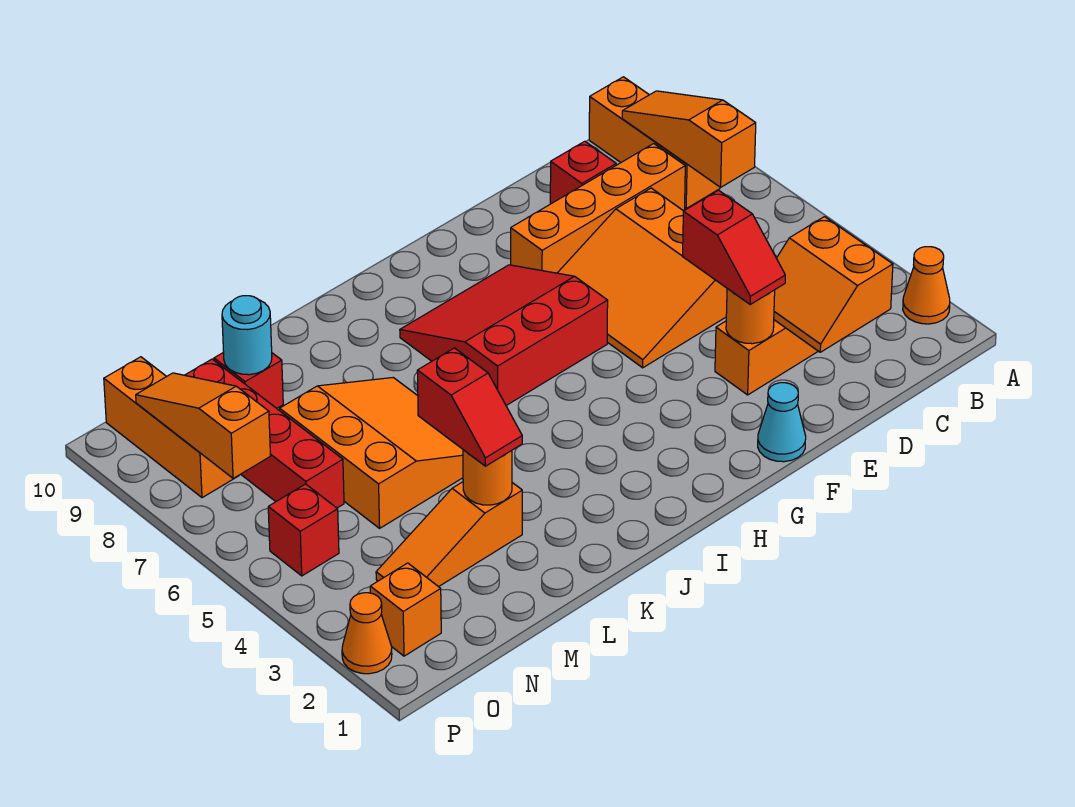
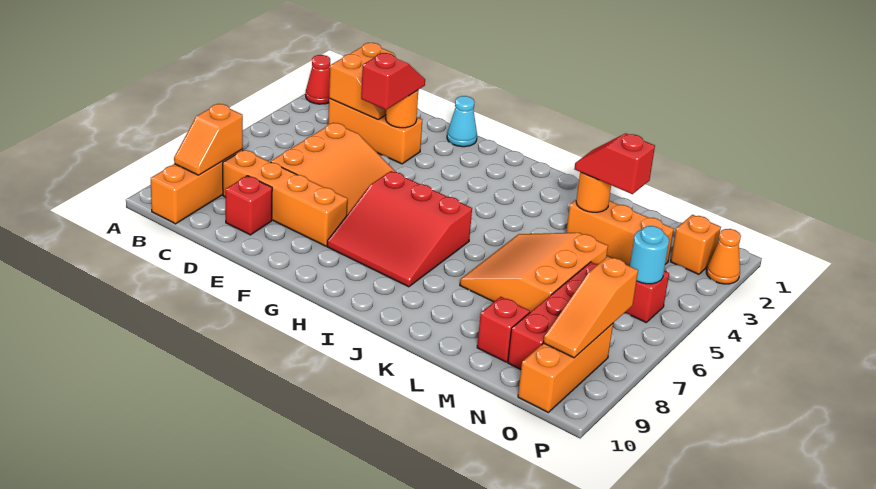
orange 1x1 cone [903,247,950,324] -> red 1x1 cone [306,55,330,104]
orange 1x3 slope [622,91,756,187] -> orange 1x2 slope [174,104,243,175]
orange 1x3 slope [376,482,522,587] -> orange 1x3 brick [566,200,674,266]
red 1x2 slope [417,348,522,466] -> red 1x2 slope turned to [574,133,655,194]
cyan 1x1 round brick [222,296,272,375] -> cyan 1x1 round brick moved to [630,226,669,284]

